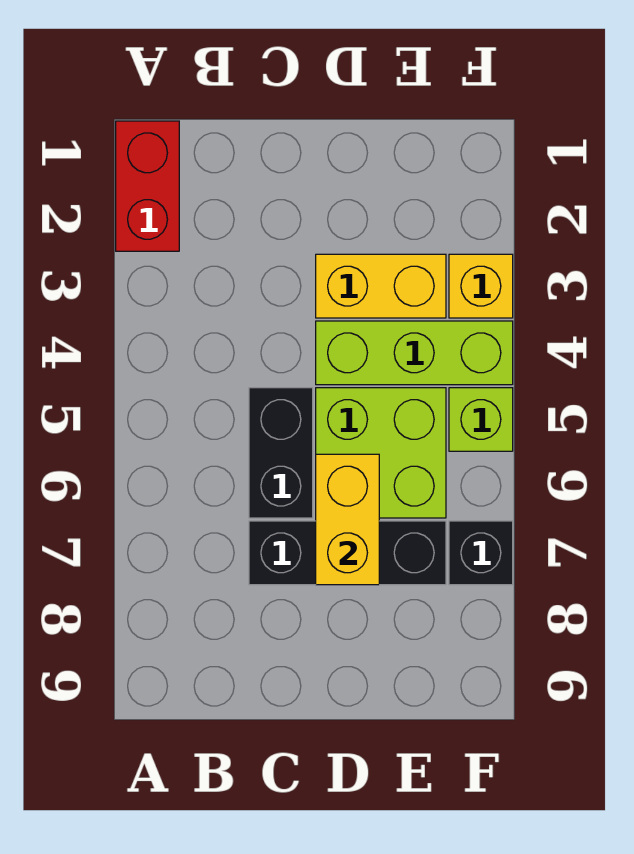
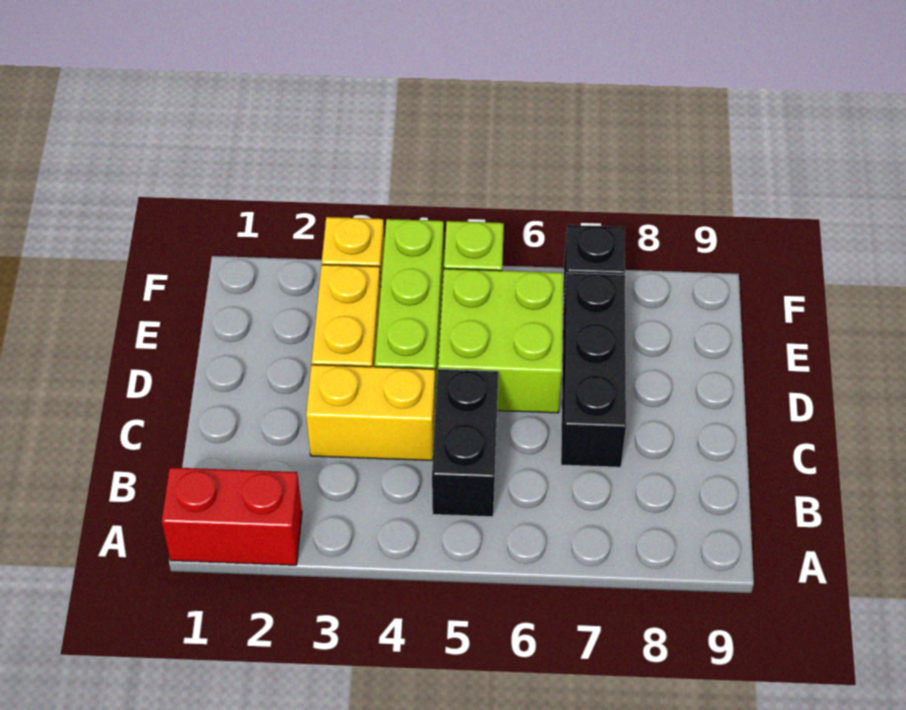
black 1x2 brick [249,388,313,518] -> black 1x2 brick turned to [432,369,498,517]
yellow 1x2 brick [316,454,379,585] -> yellow 1x2 brick moved to [306,365,435,461]

